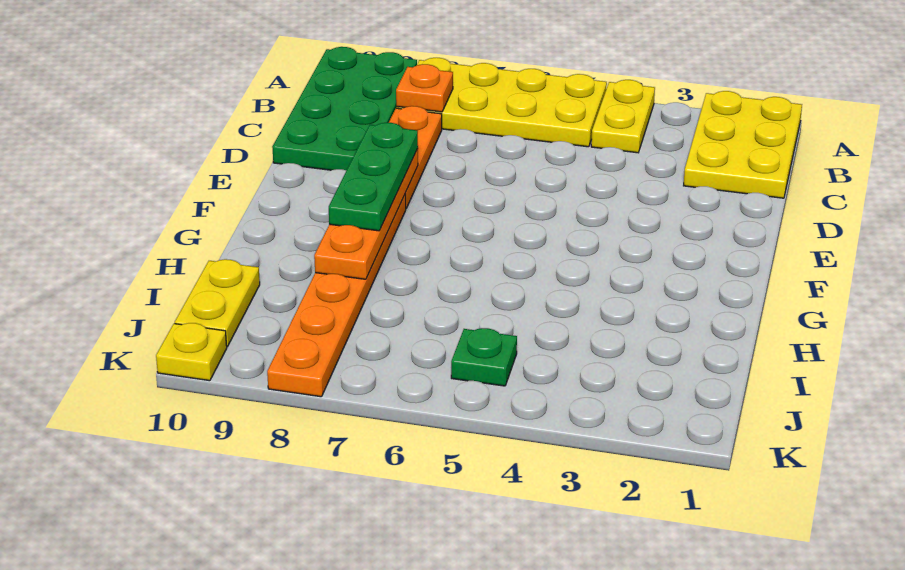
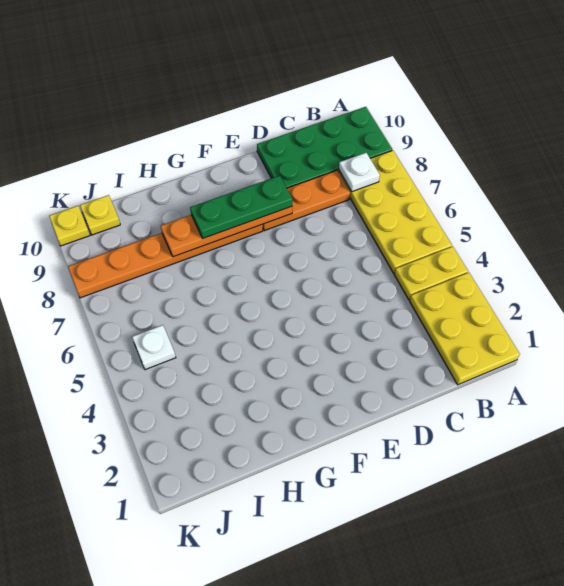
yellow 2x3 plate [684,91,802,198] -> yellow 2x3 plate turned to [410,273,520,385]
orange 1x1 plate [396,64,453,112] -> white 1x1 plate [339,153,380,192]
yellow 1x2 plate [175,259,260,347] -> yellow 1x1 plate [80,195,120,235]
green 1x1 plate [451,328,517,386] -> white 1x1 plate [132,325,176,370]

